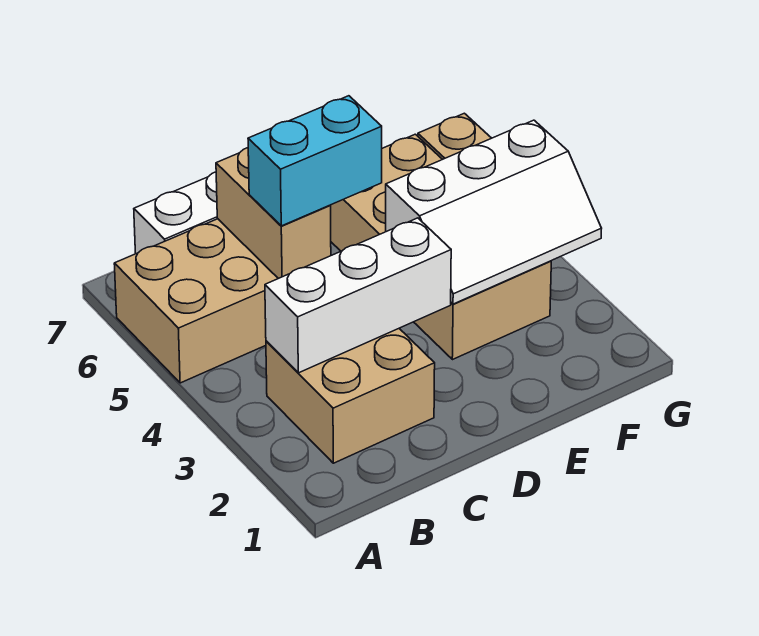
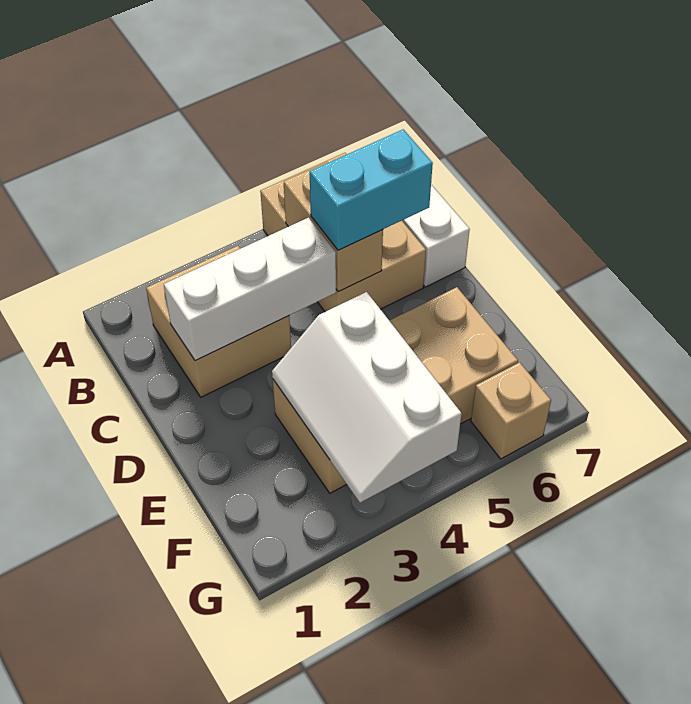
white 1x3 brick [265,218,451,373] -> white 1x3 brick turned to [164,218,336,361]
tan 1x2 brick [216,148,331,279] -> tan 1x2 brick turned to [284,162,383,291]
cyan 1x2 brick [248,96,382,226] -> cyan 1x2 brick turned to [310,129,433,250]

